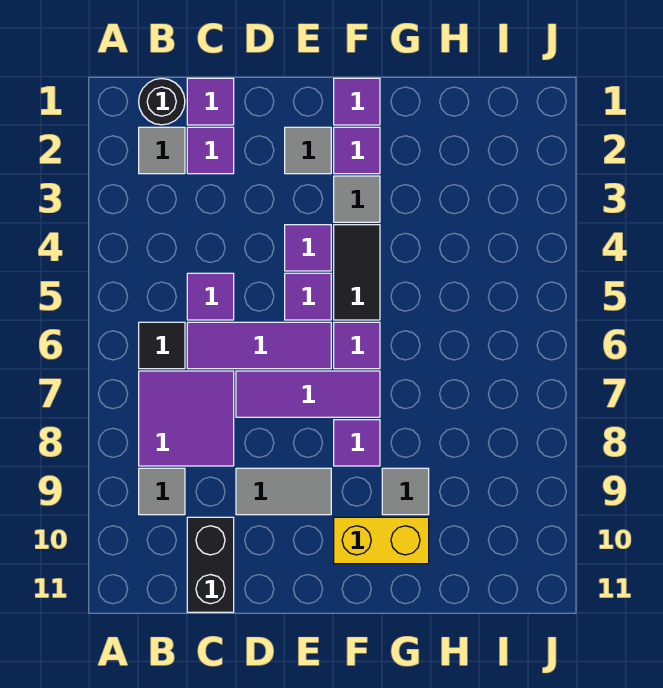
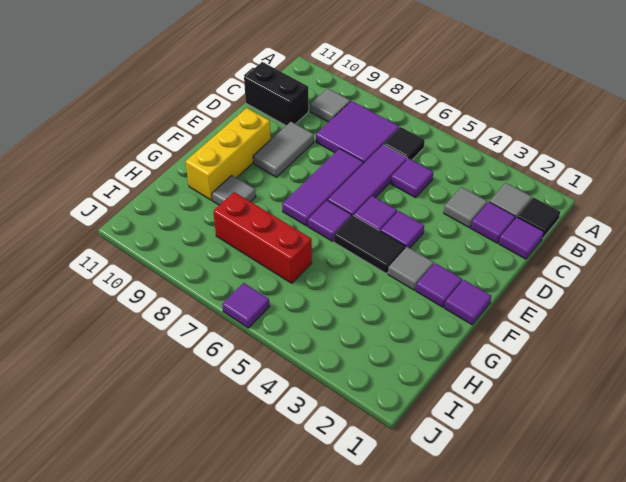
black 1x1 round brick [139,79,185,125] -> black 1x1 tile [518,197,560,239]
grey 1x1 tile [285,127,331,174] -> grey 1x1 tile moved to [444,187,487,228]
purple 1x1 tile [334,420,380,466] -> purple 1x1 tile moved to [222,283,269,328]
yellow 1x2 brick [334,517,429,564] -> yellow 1x3 brick [186,108,271,200]
none -> red 1x3 brick [213,192,312,283]

